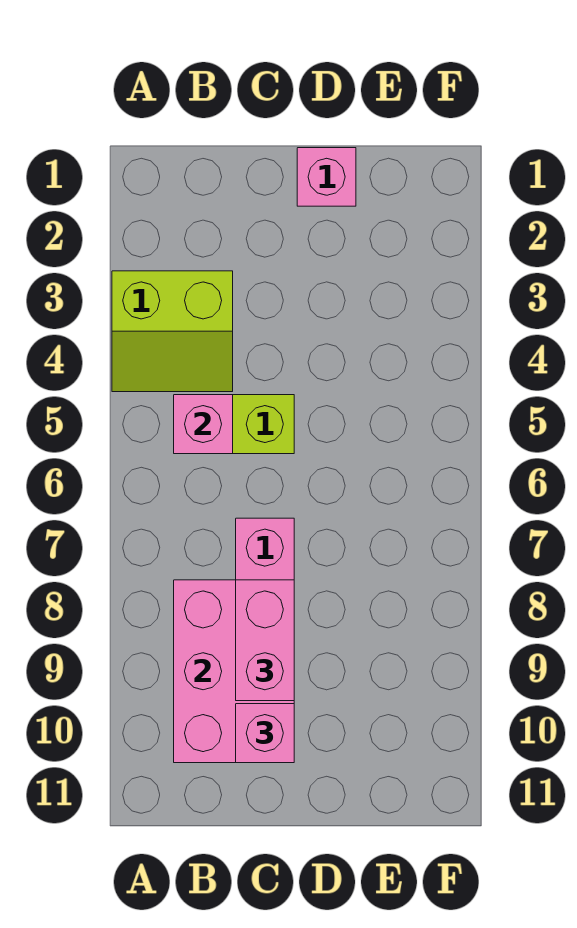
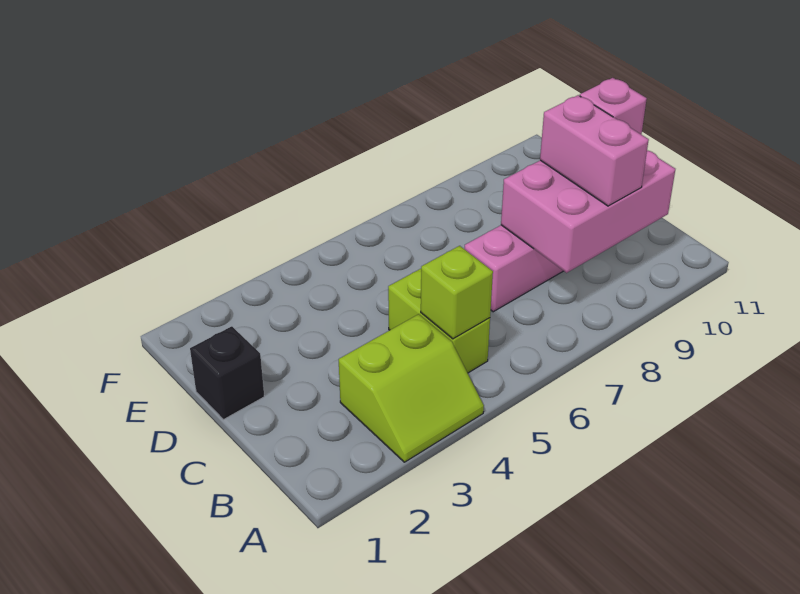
lime 2x2 slope [112,271,233,392] -> lime 2x2 slope turned to [339,314,484,462]
pink 1x1 brick [174,395,233,454] -> lime 1x1 brick [421,246,493,339]
pink 1x2 brick [236,580,294,701] -> pink 1x2 brick turned to [540,95,649,206]
pink 1x1 brick [297,148,356,206] -> black 1x1 brick [190,326,264,420]

